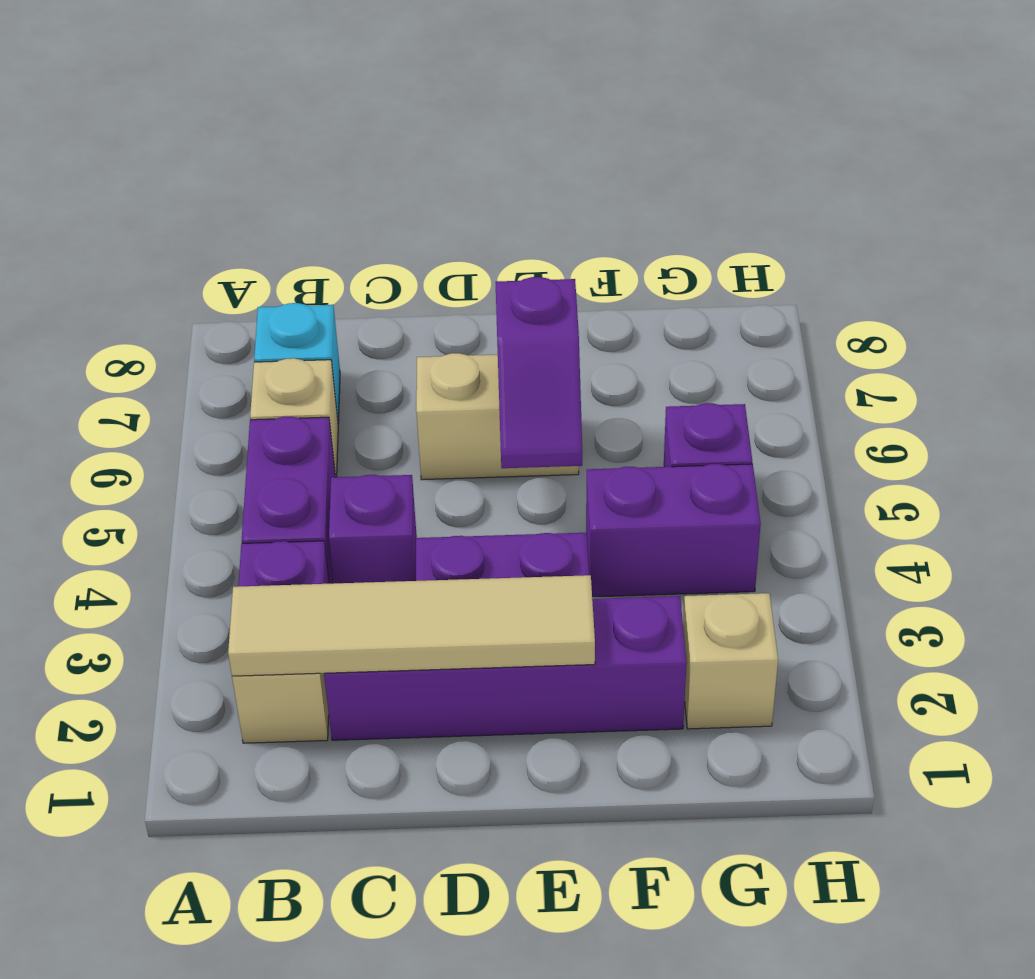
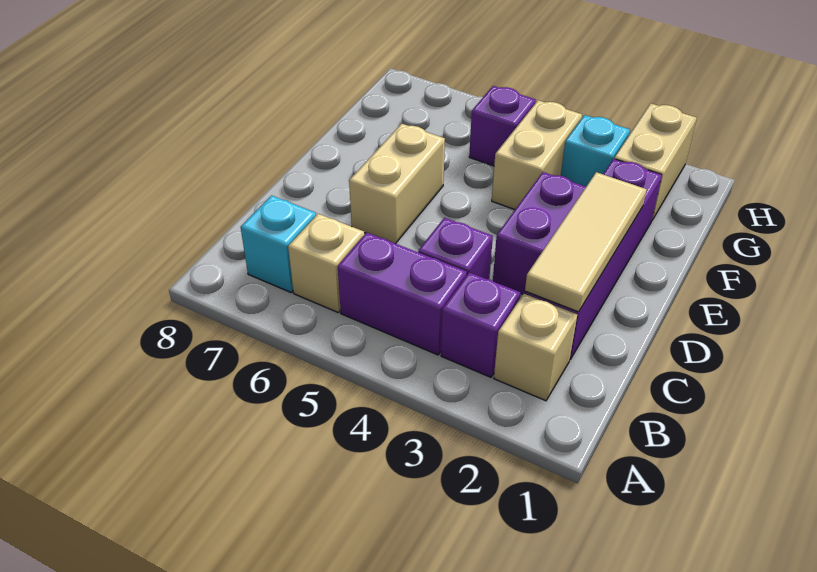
tan 1x4 tile [228,575,595,676] -> tan 1x3 tile [525,172,647,312]
purple 1x2 slope [496,277,582,468] -> none
purple 1x2 brick [586,464,761,597] -> tan 1x2 brick [492,100,582,210]
tan 1x1 brick [683,593,778,729] -> tan 1x2 brick [614,104,697,220]
none -> cyan 1x1 brick [561,115,630,187]

